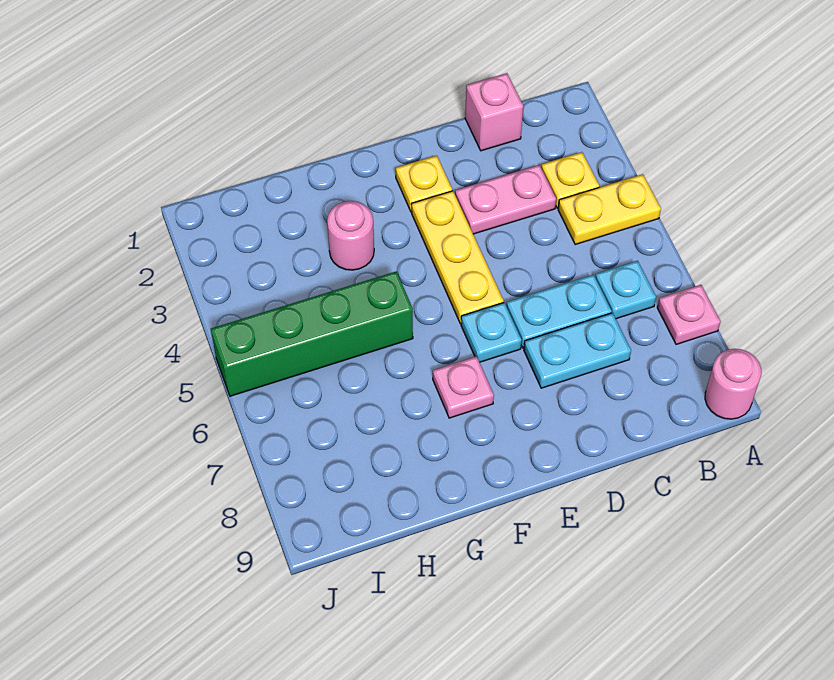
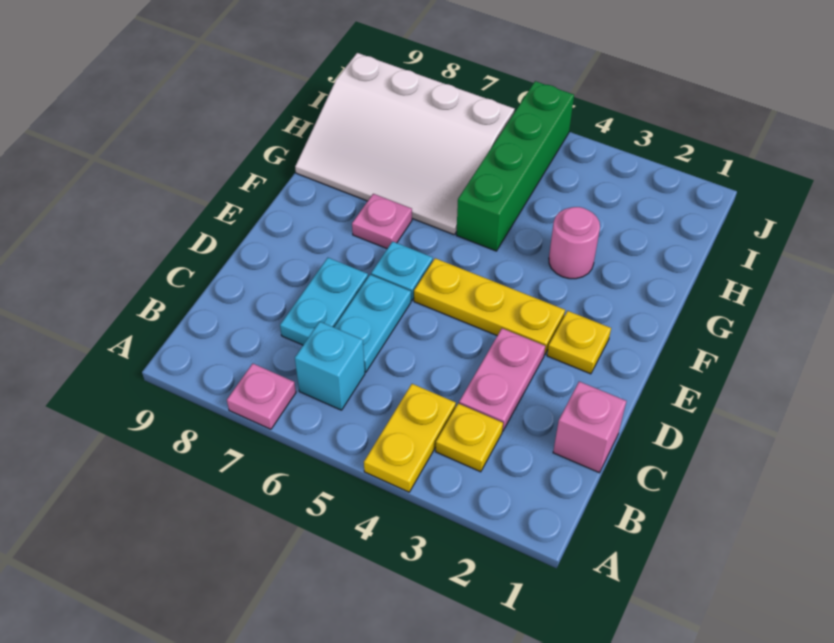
pink 1x1 round brick [705,349,761,419] -> none
cyan 1x1 plate [595,261,656,319] -> cyan 1x1 brick [295,322,365,410]
none -> white 3x4 slope [295,53,515,235]

